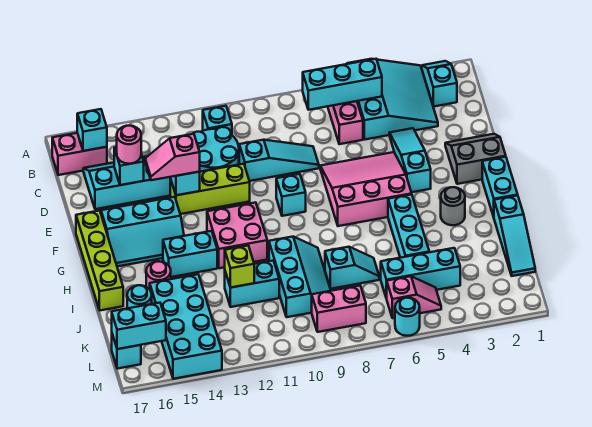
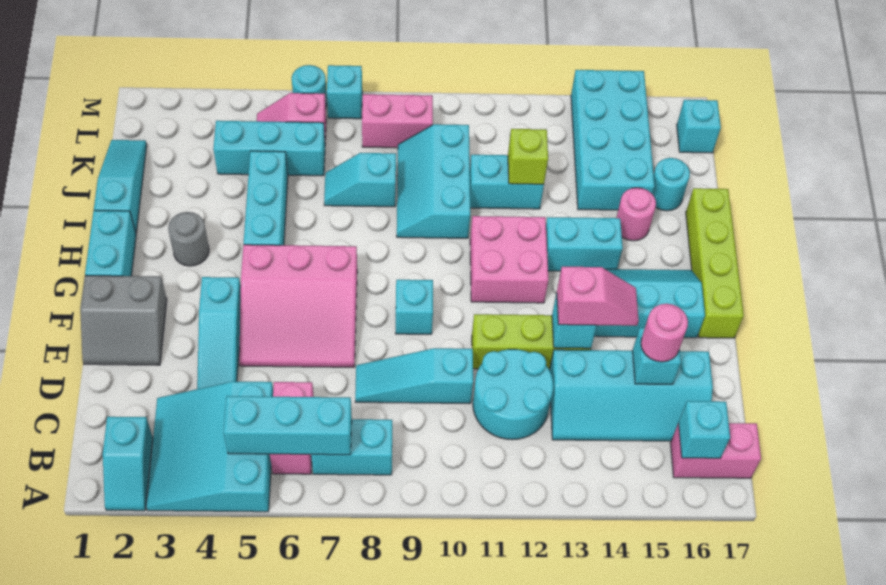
cyan 1x1 brick [203,106,232,135] -> cyan 1x1 brick moved to [327,65,362,119]
cyan 1x2 brick [112,303,166,349] -> cyan 1x2 brick moved to [311,419,392,475]

